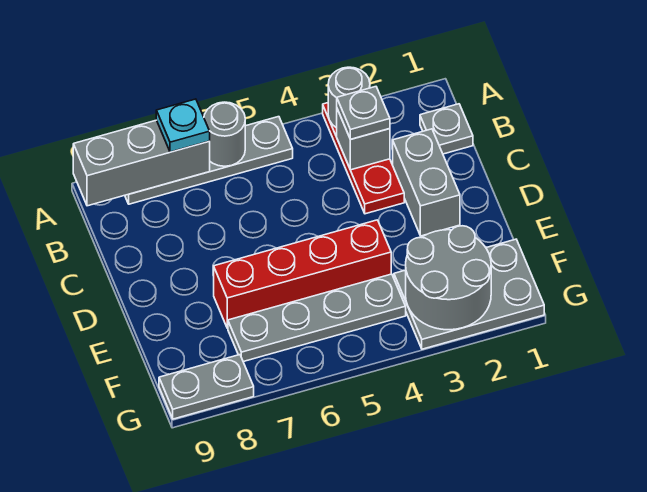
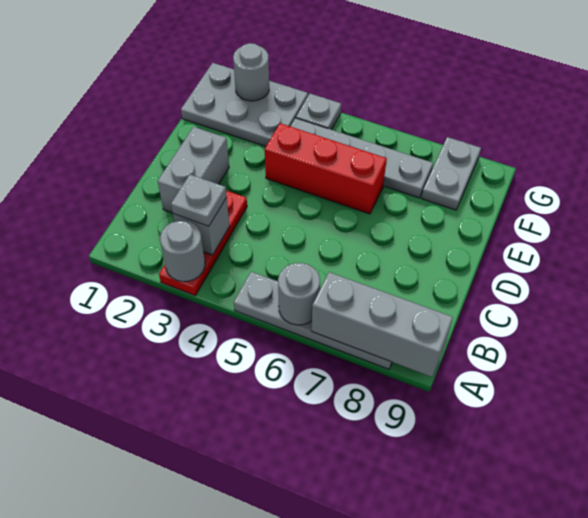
cyan 1x1 plate [156,99,210,152] -> none
grey 1x1 plate [420,104,473,154] -> grey 1x1 plate moved to [296,94,341,130]
red 1x4 brick [214,220,391,328] -> red 1x3 brick [265,123,387,214]
grey 2x2 round brick [406,226,491,330] -> grey 1x1 round brick [233,43,269,101]
grey 1x2 plate [159,355,254,419] -> grey 1x2 plate turned to [422,137,481,210]

